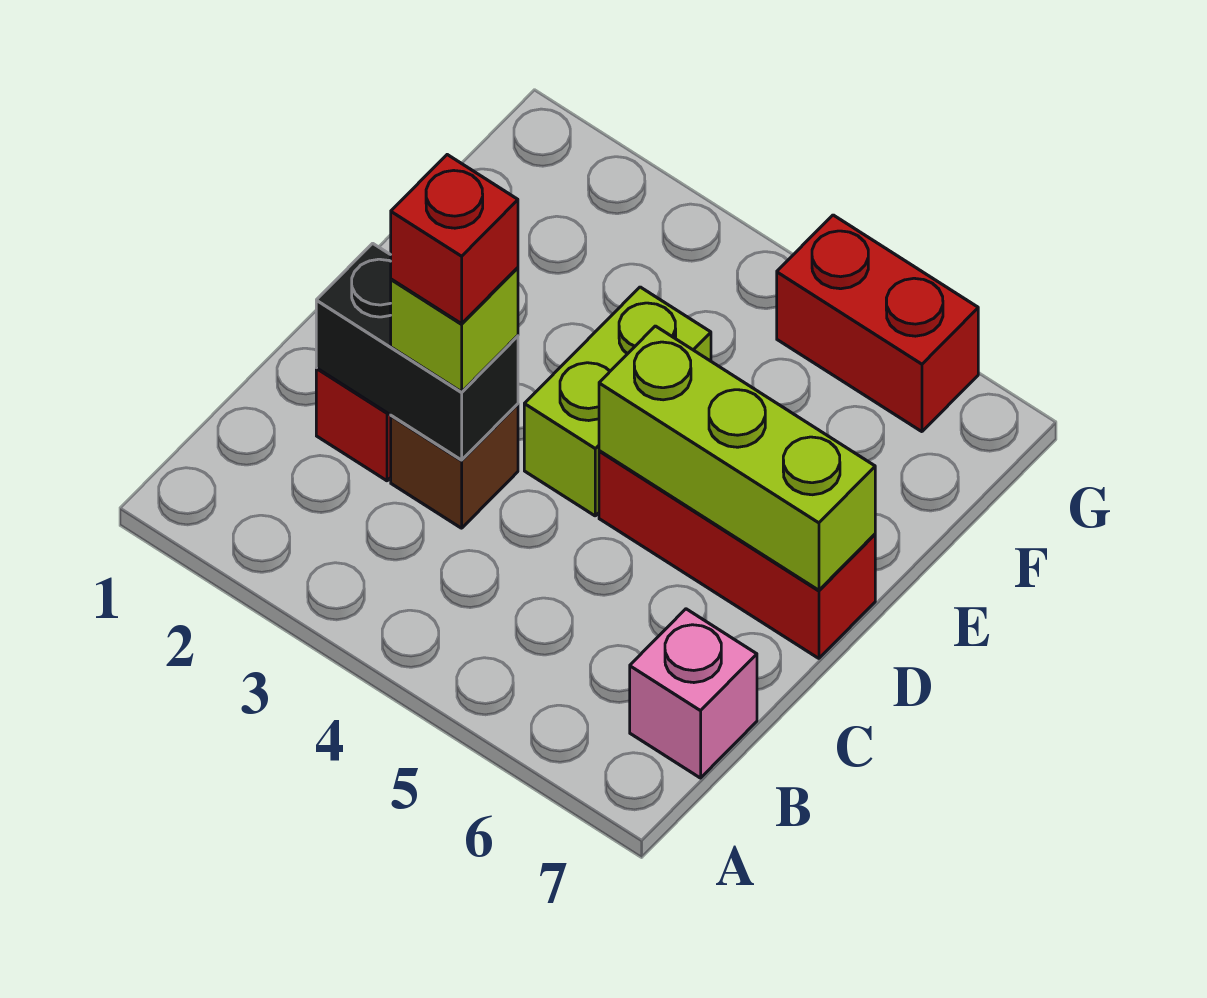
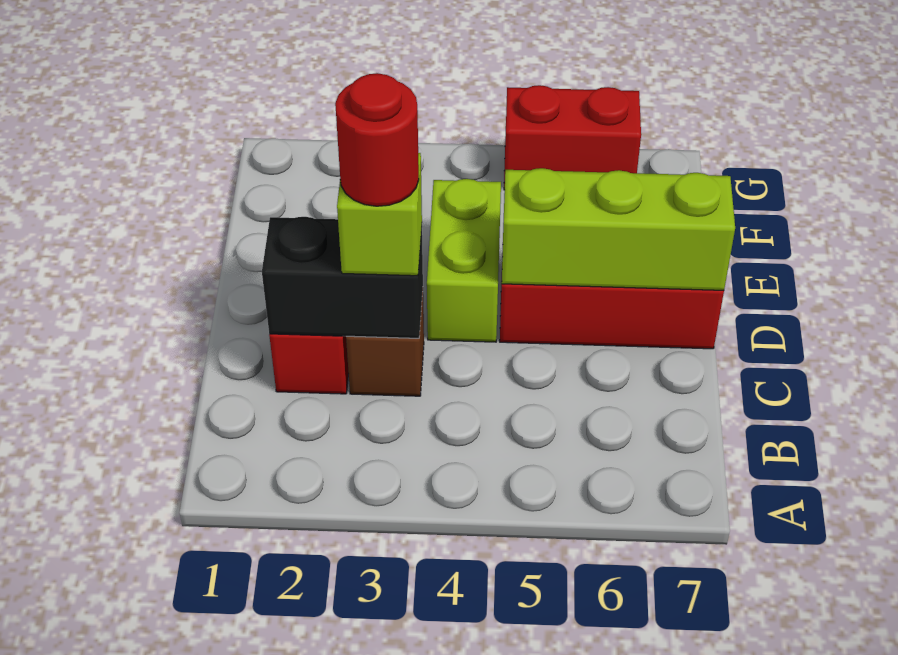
pink 1x1 brick [630,609,757,778] -> none
red 1x1 brick [391,155,518,324] -> red 1x1 round brick [335,73,419,206]

